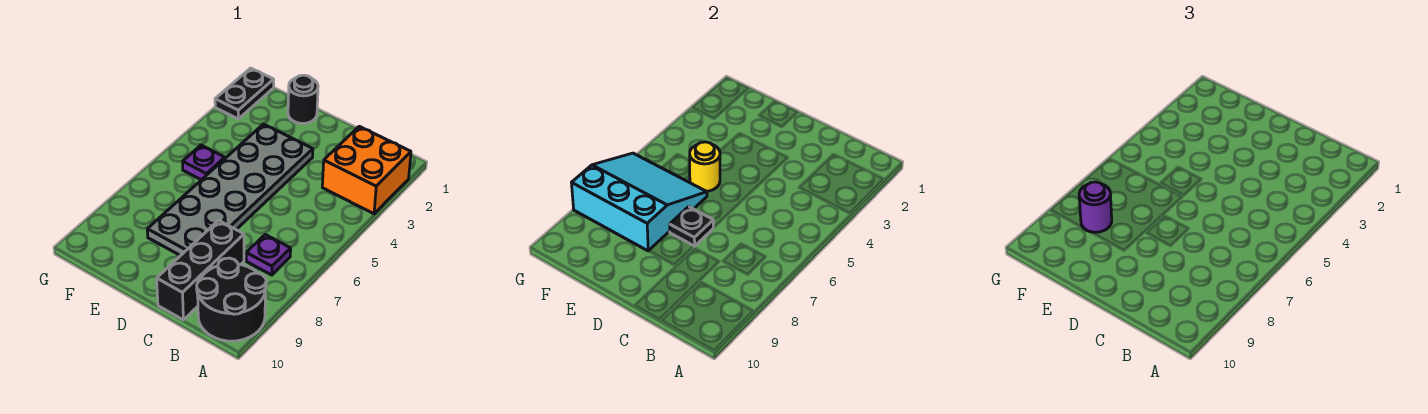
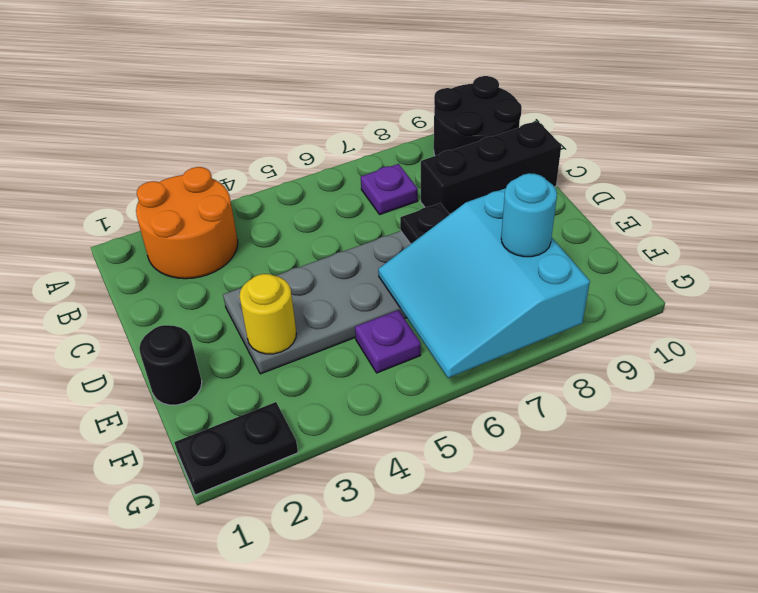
orange 2x2 brick [322,126,411,214] -> orange 2x2 round brick [136,167,238,279]
yellow 1x1 round brick [690,142,720,191] -> yellow 1x1 round brick moved to [239,274,296,354]
purple 1x1 round brick [1079,182,1112,232] -> cyan 1x1 round brick [501,173,557,257]

